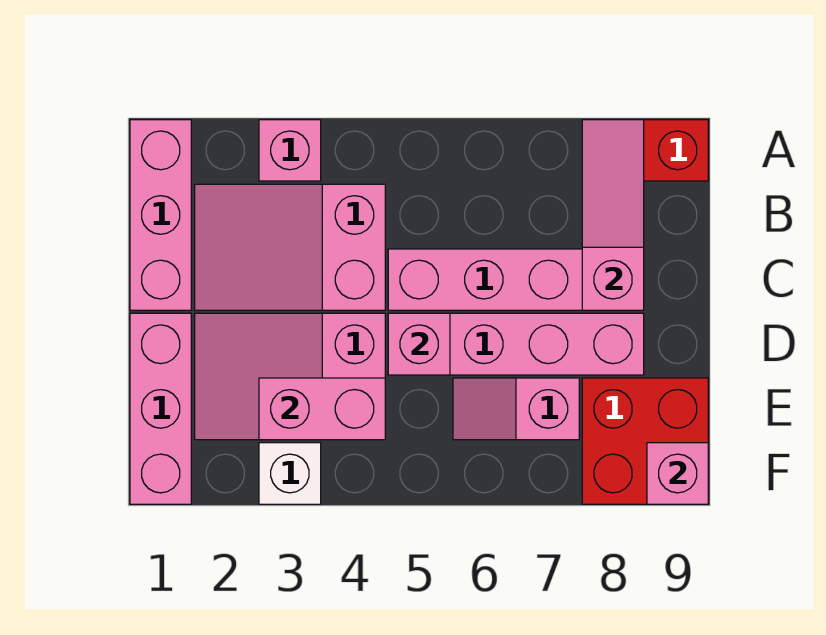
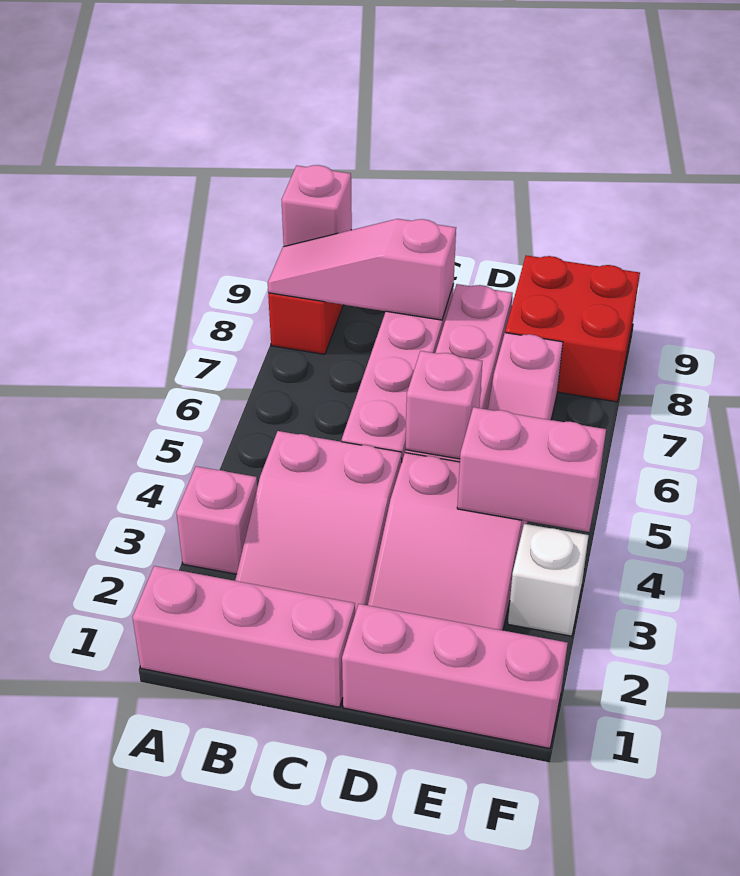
pink 1x2 brick [259,378,385,440] -> pink 1x2 brick turned to [457,407,606,532]
pink 1x1 brick [647,443,708,504] -> pink 1x1 brick moved to [282,165,352,246]

